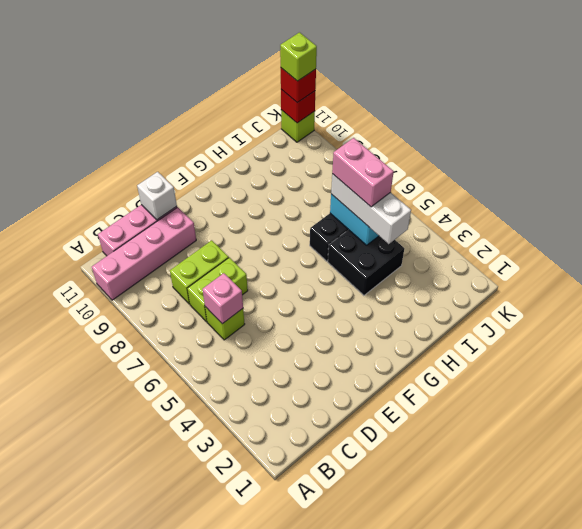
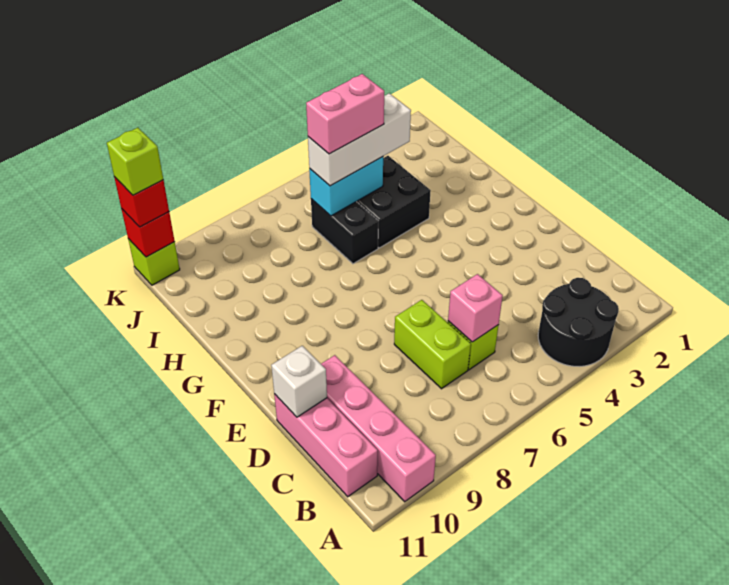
none -> black 2x2 round brick [538,278,619,367]
lime 1x2 brick [170,240,229,304] -> none

